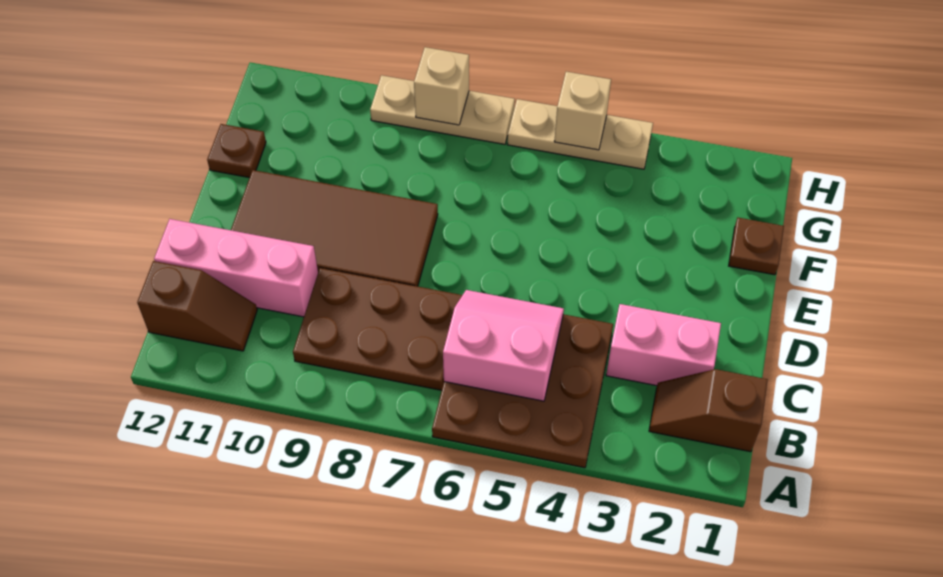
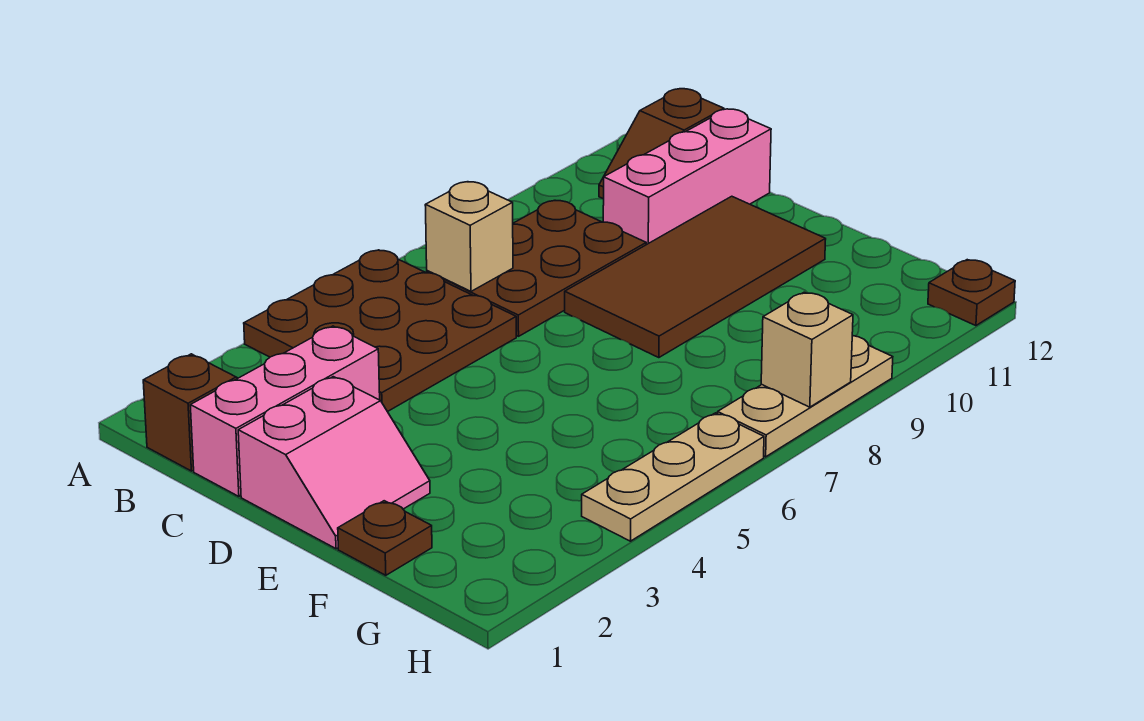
pink 2x2 slope [443,290,564,401] -> pink 2x2 slope moved to [238,377,430,549]
pink 1x2 brick [606,304,721,386] -> pink 1x3 brick [190,326,380,496]
brown 1x1 plate [207,124,266,178] -> brown 1x1 plate moved to [928,260,1015,326]
tan 1x1 brick [554,72,611,150] -> tan 1x1 brick moved to [425,182,513,291]

